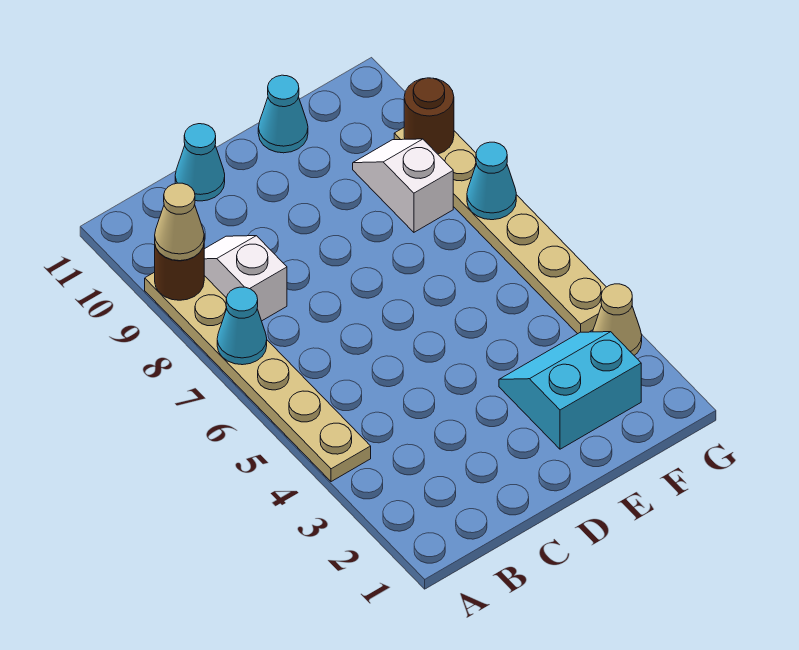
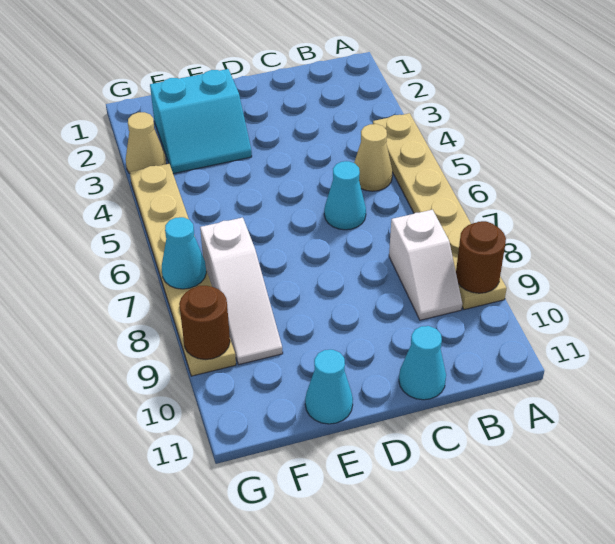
cyan 1x1 cone [217,287,267,365] -> cyan 1x1 cone moved to [324,161,366,230]
tan 1x1 cone [155,183,204,261] -> tan 1x1 cone moved to [354,124,392,191]
white 1x2 slope [353,139,453,232] -> white 1x3 slope [200,218,283,364]

